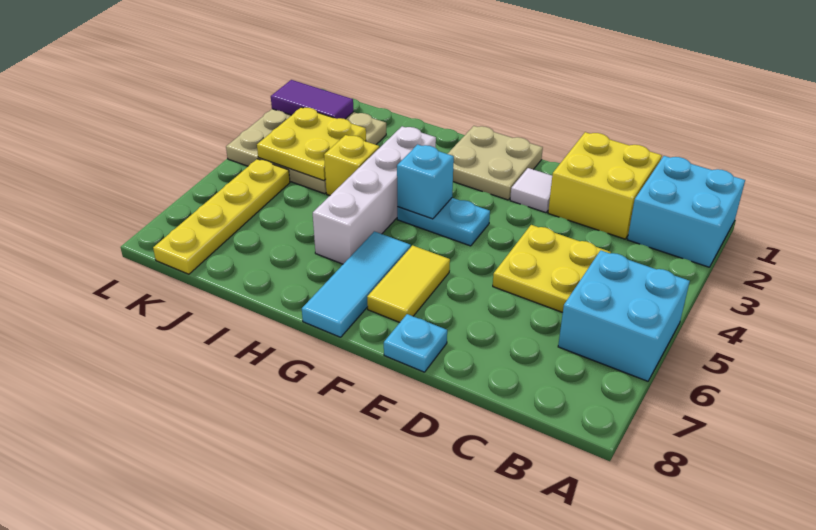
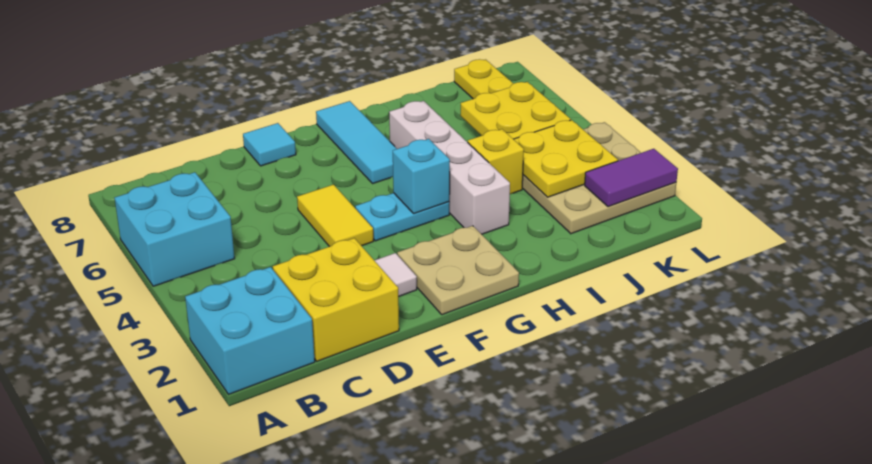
yellow 2x2 plate [493,225,611,312] -> yellow 2x2 plate moved to [460,82,571,139]
cyan 1x1 plate [384,314,447,372] -> cyan 1x1 tile [243,123,296,166]
yellow 1x2 tile [367,245,450,322] -> yellow 1x2 tile moved to [297,184,373,247]

